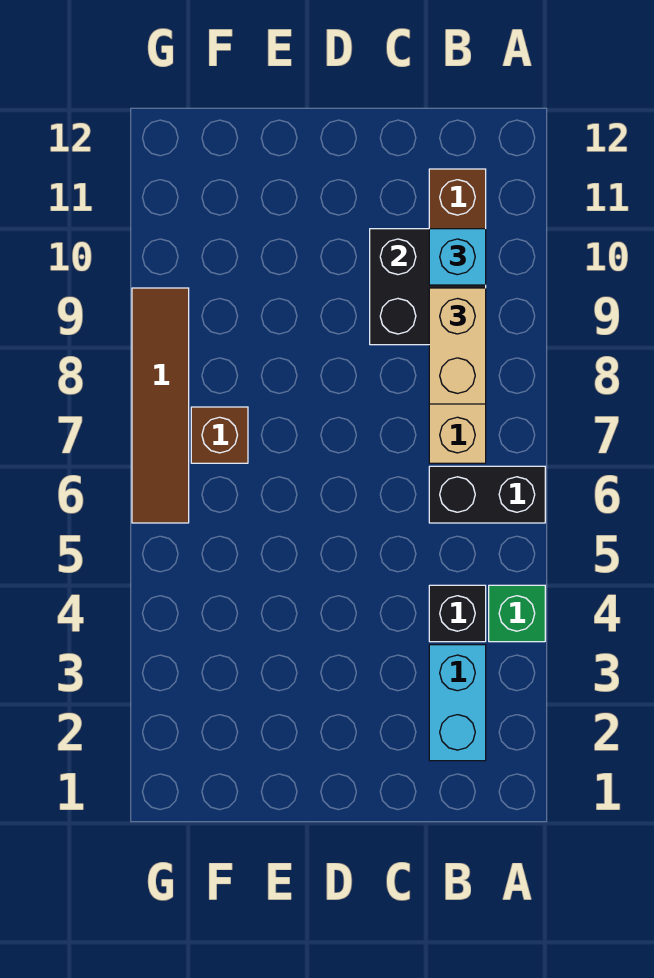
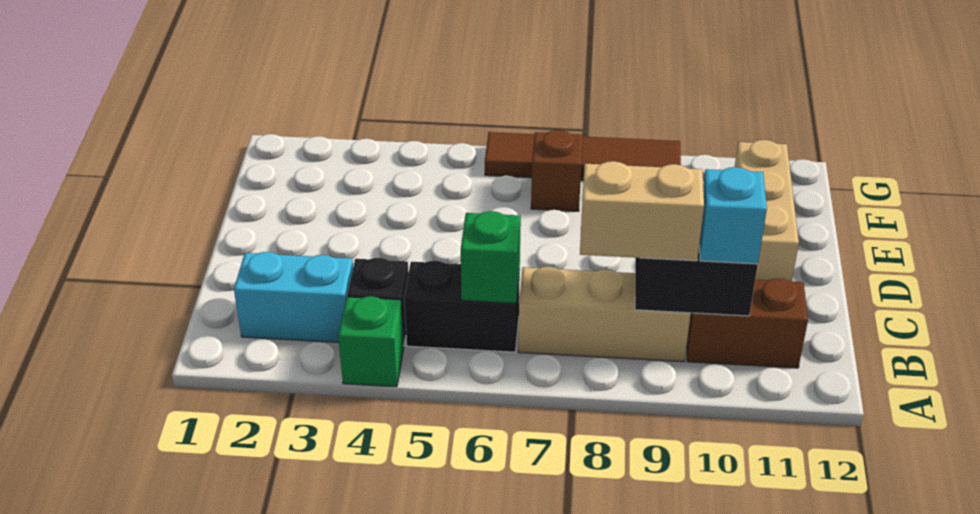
black 1x2 brick [429,466,545,523] -> black 1x2 brick turned to [404,261,520,352]
none -> green 1x1 brick [461,211,521,303]
none -> tan 1x3 brick [735,140,799,281]

